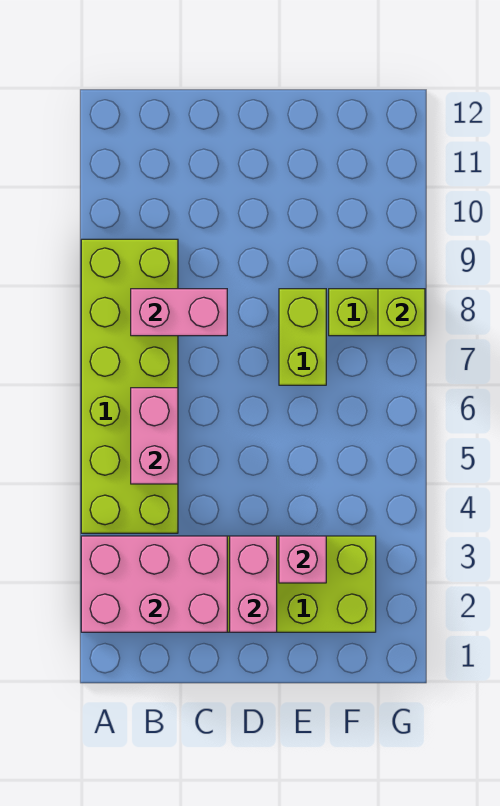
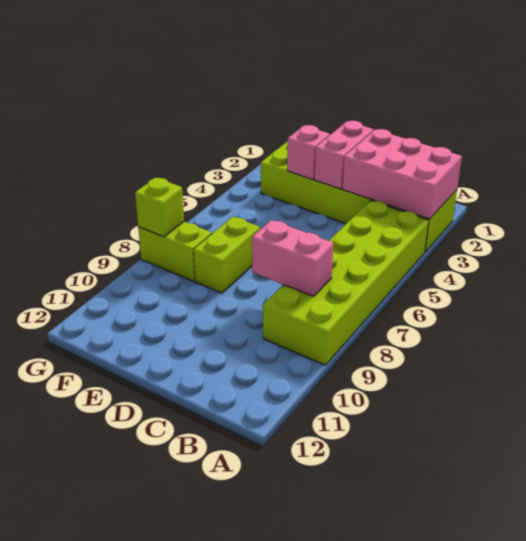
pink 1x2 brick [131,388,178,484] -> none

